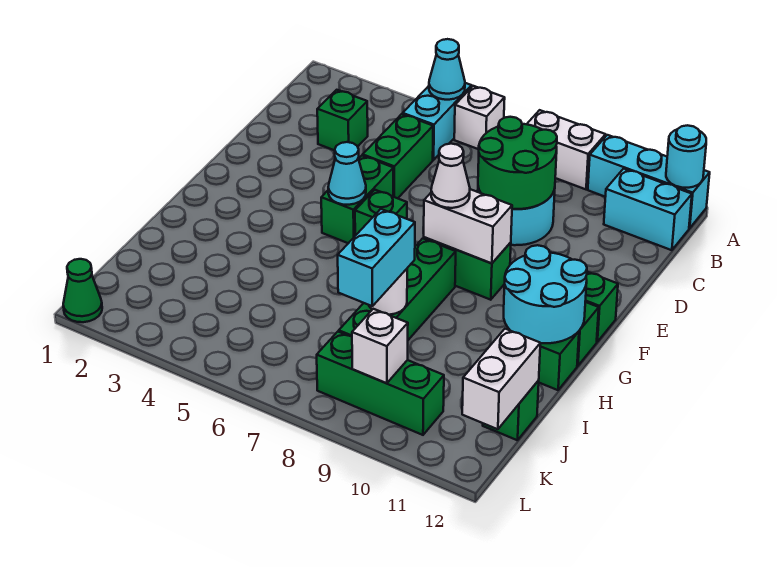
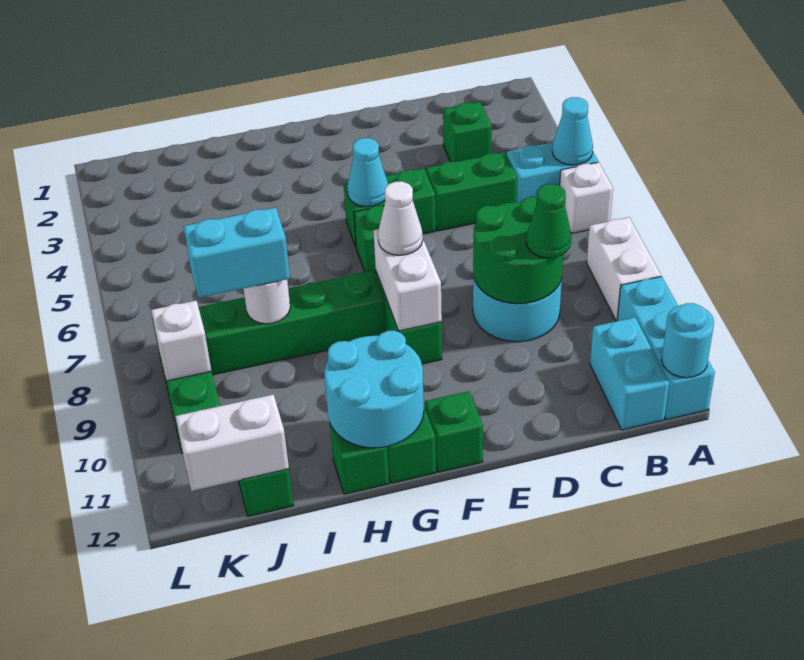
green 1x1 cone [63,259,102,322] -> green 1x1 cone moved to [526,184,572,258]

